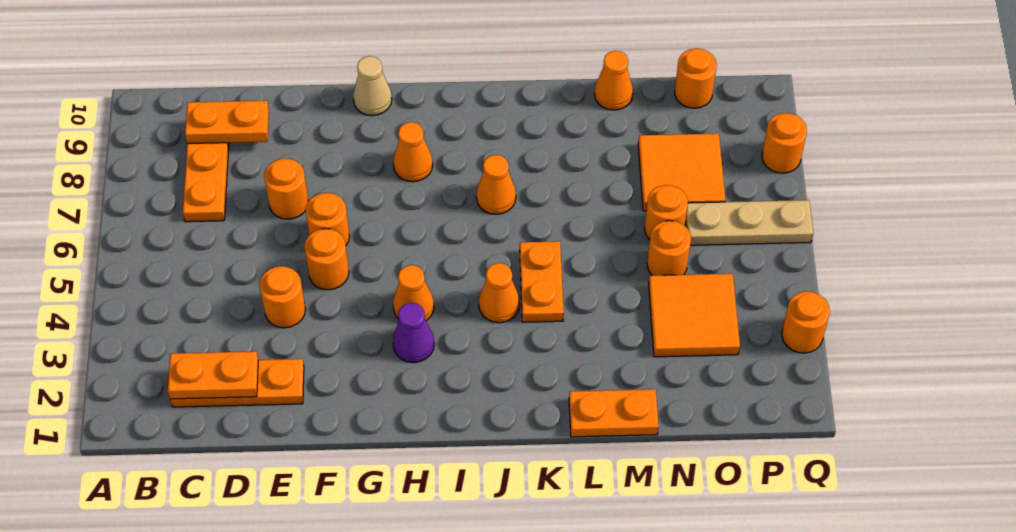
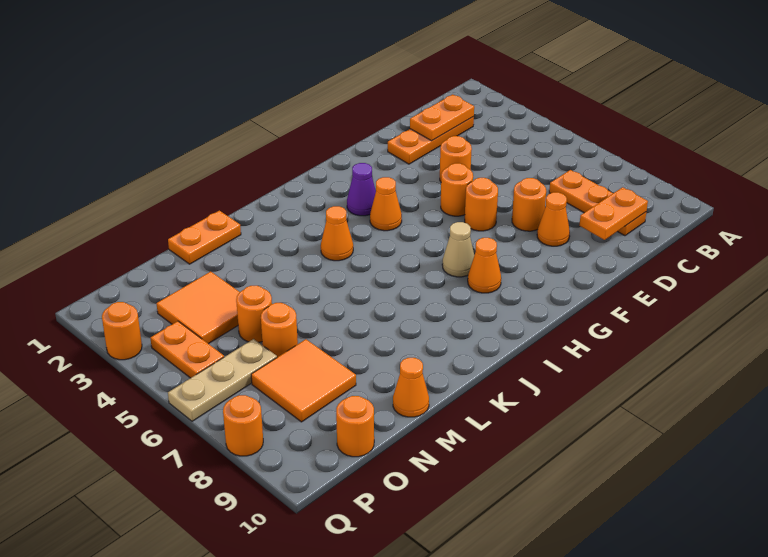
tan 1x1 cone [353,56,392,116] -> tan 1x1 cone moved to [442,222,474,277]
orange 1x1 cone [476,155,516,214] -> orange 1x1 cone moved to [537,192,570,246]
orange 1x2 plate [520,241,564,322] -> orange 1x2 plate moved to [150,321,224,378]

